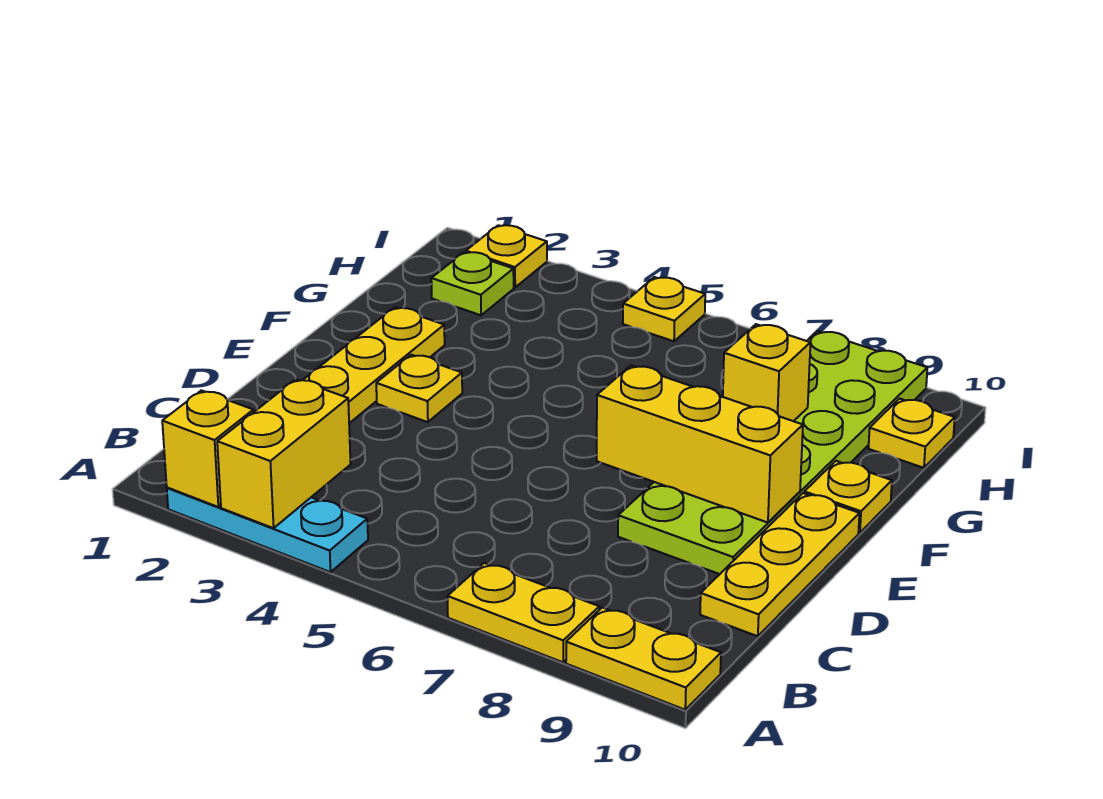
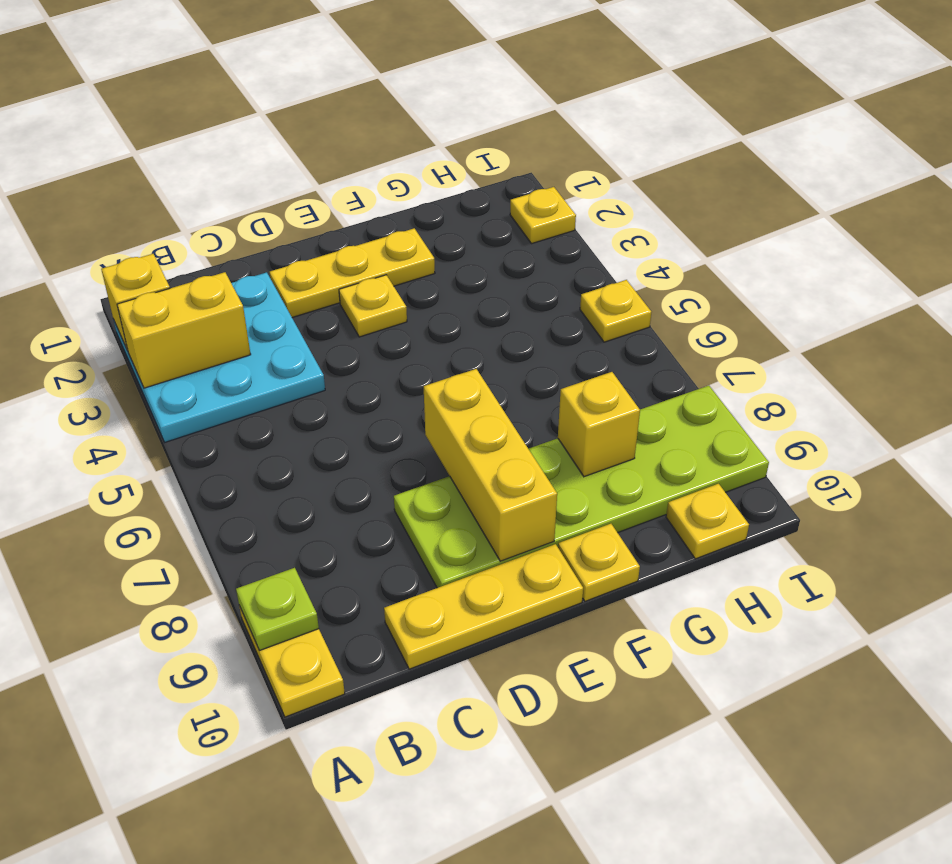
cyan 1x3 plate [167,488,368,572] -> cyan 3x3 plate [114,272,325,442]
yellow 1x2 plate [447,563,599,662] -> none
lime 1x1 plate [431,252,514,315] -> lime 1x1 plate moved to [236,568,319,651]

